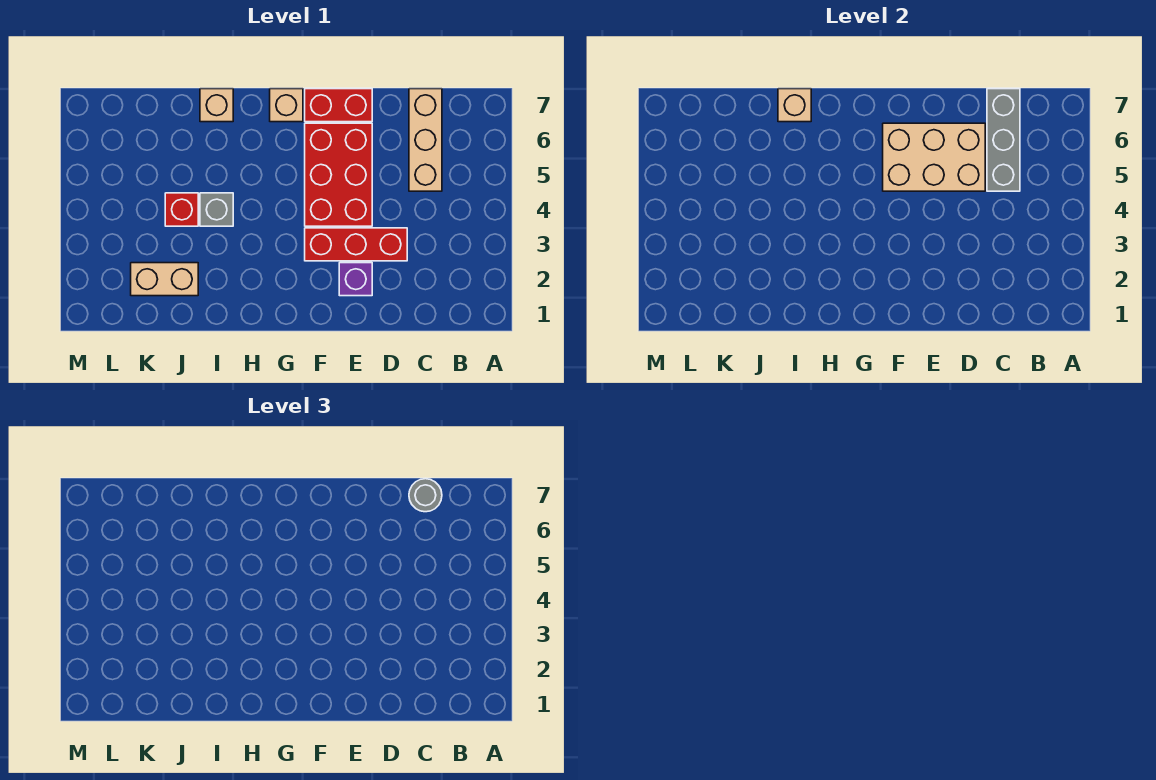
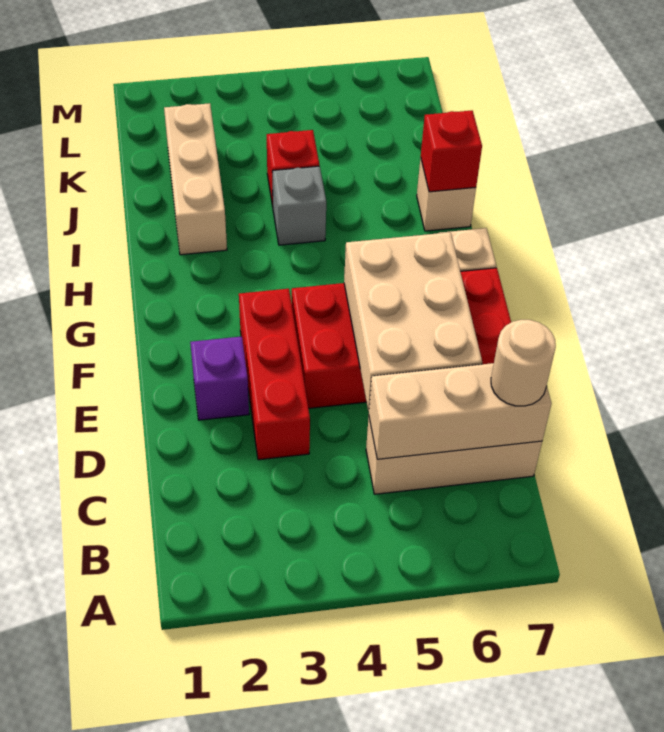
grey 1x3 brick [987,89,1020,191] -> tan 1x3 brick [369,363,552,459]
grey 1x1 round brick [409,479,442,512] -> tan 1x1 round brick [491,320,556,406]
tan 1x1 brick [778,89,811,122] -> red 1x1 brick [421,111,482,192]
tan 1x2 brick [131,263,198,296] -> tan 1x3 brick [164,103,227,255]

